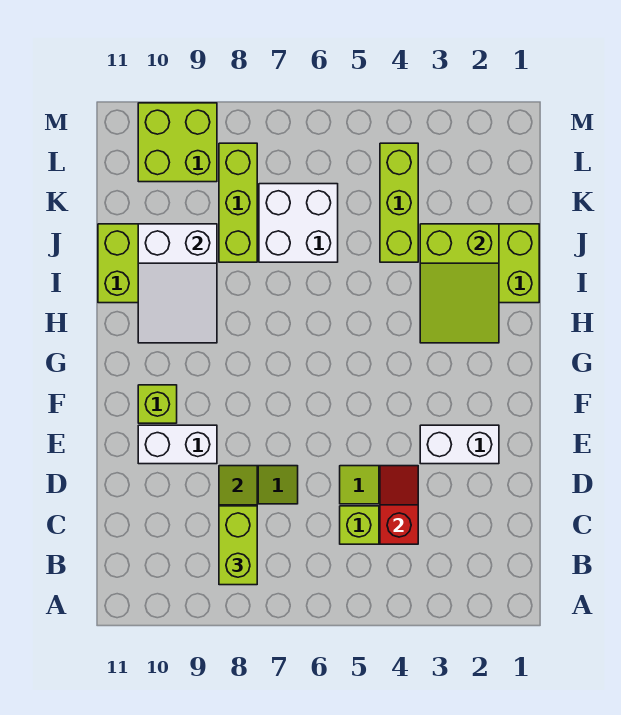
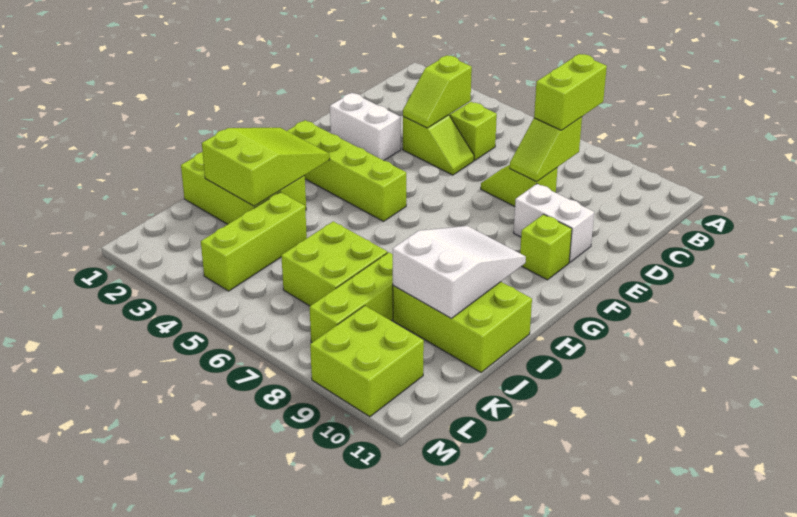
red 1x2 slope [380,466,418,544] -> lime 1x2 slope [403,56,472,128]
none -> lime 1x4 brick [287,120,406,221]
white 2x2 brick [259,184,338,262] -> lime 2x2 brick [281,221,387,306]

